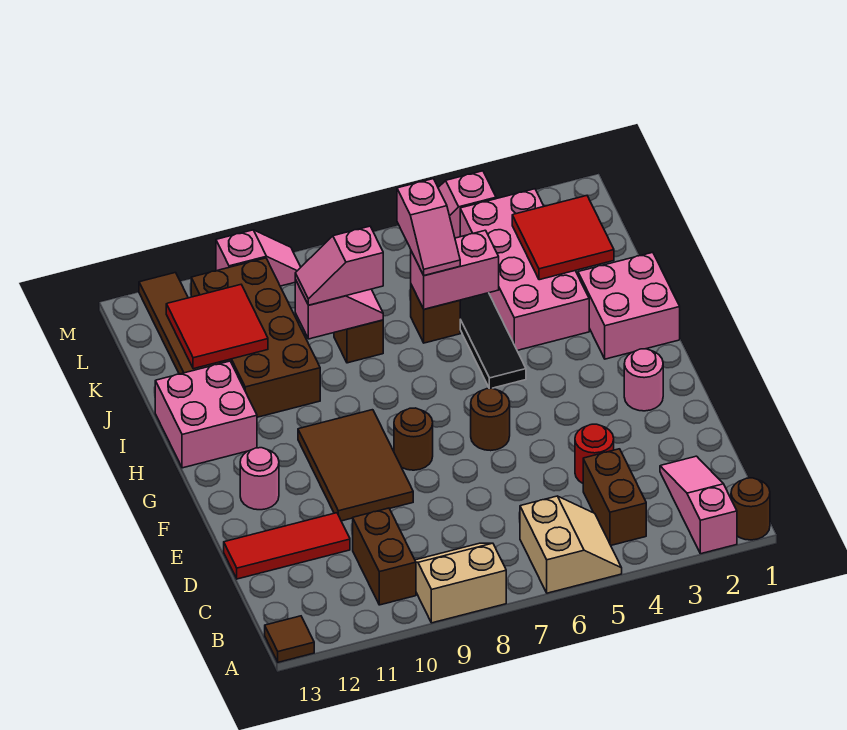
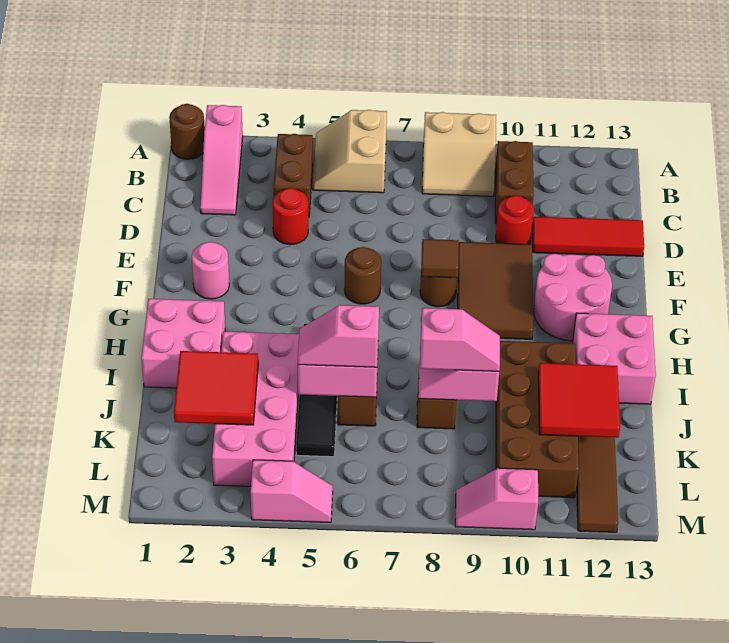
brown 1x1 tile [265,616,314,662] -> brown 1x1 tile moved to [421,239,459,278]
none -> red 1x1 round brick [496,196,534,244]
pink 1x1 round brick [240,448,279,510] -> pink 2x2 round brick [534,253,612,341]
pink 1x2 slope [397,179,460,276] -> pink 1x2 slope turned to [298,305,379,367]

